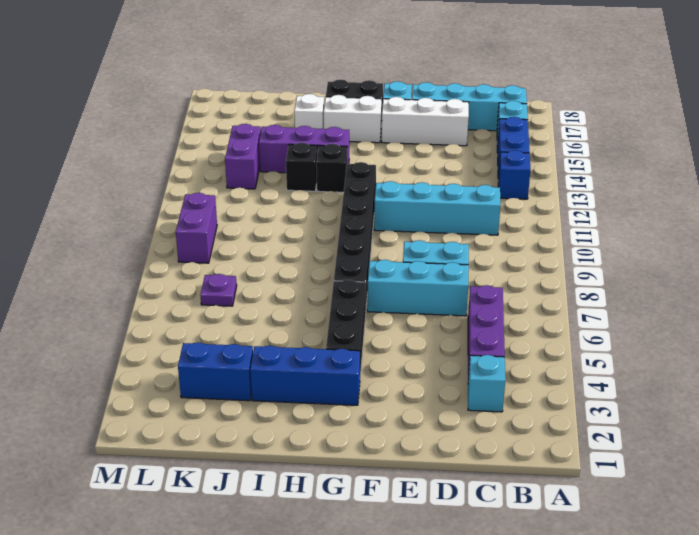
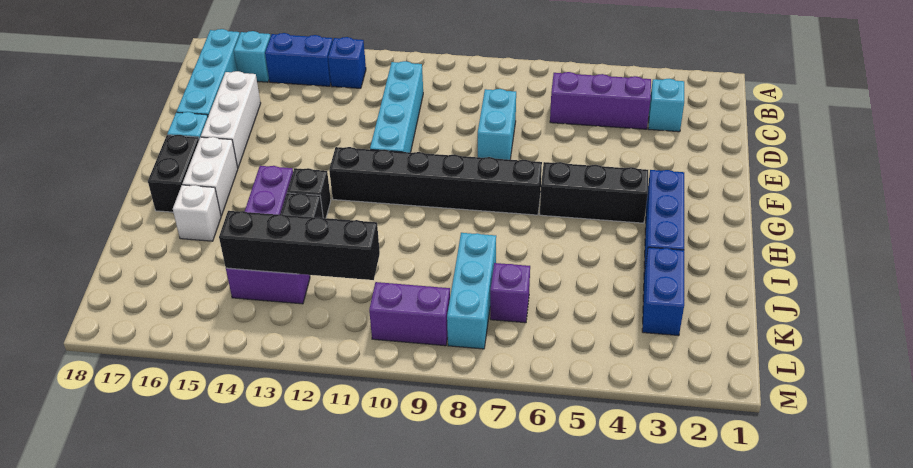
cyan 1x3 brick [367,260,469,316] -> cyan 1x3 brick moved to [447,233,496,349]
purple 1x1 plate [200,274,237,306] -> purple 1x1 brick [490,263,530,323]
none -> black 1x4 brick [219,211,380,280]

